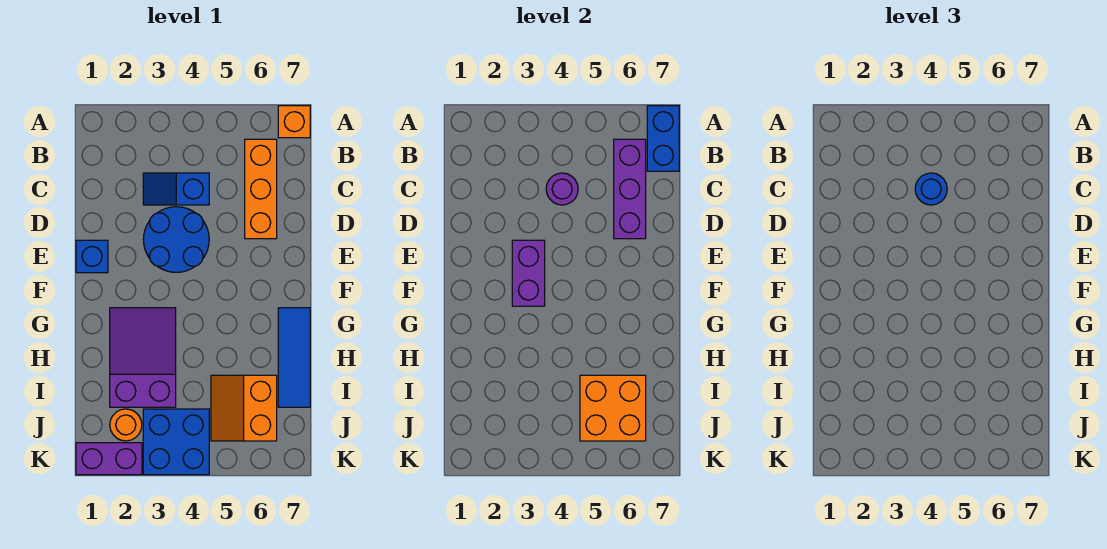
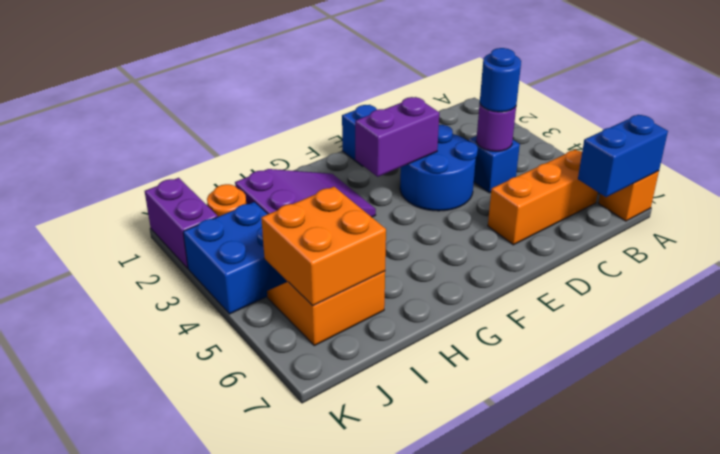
purple 1x3 brick [614,139,646,239] -> none
blue 1x3 tile [278,308,310,407] -> none

